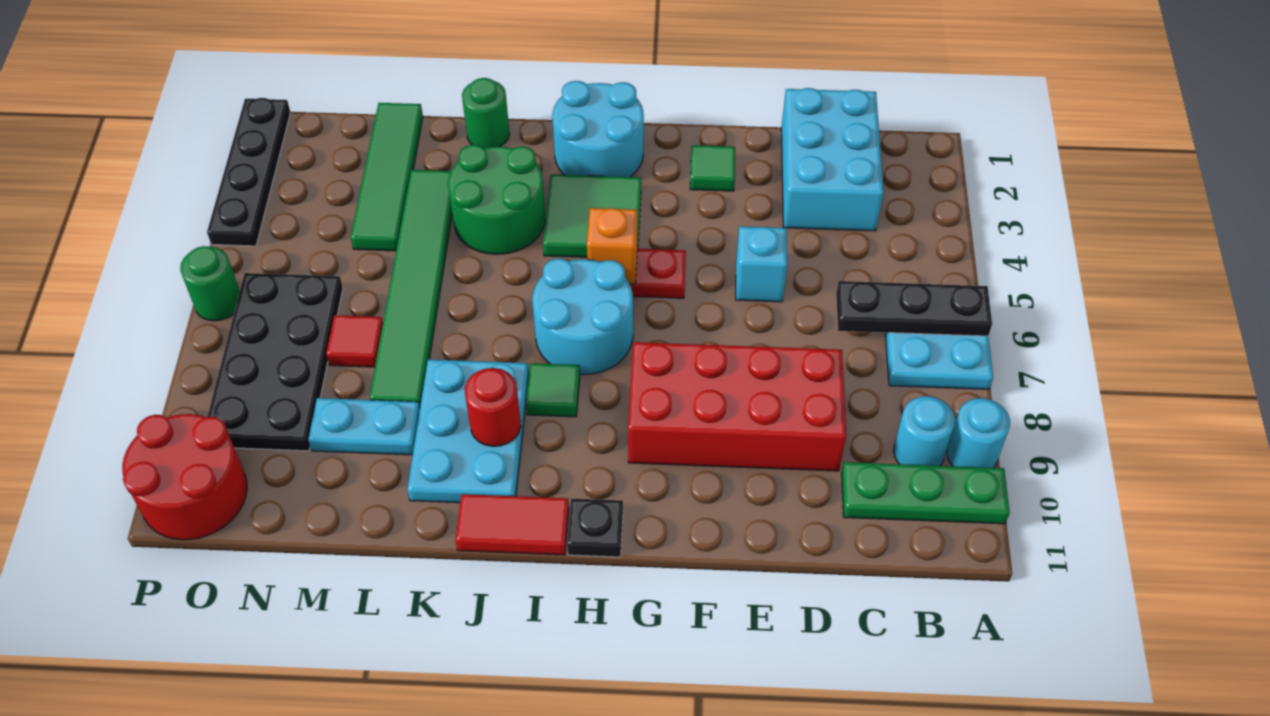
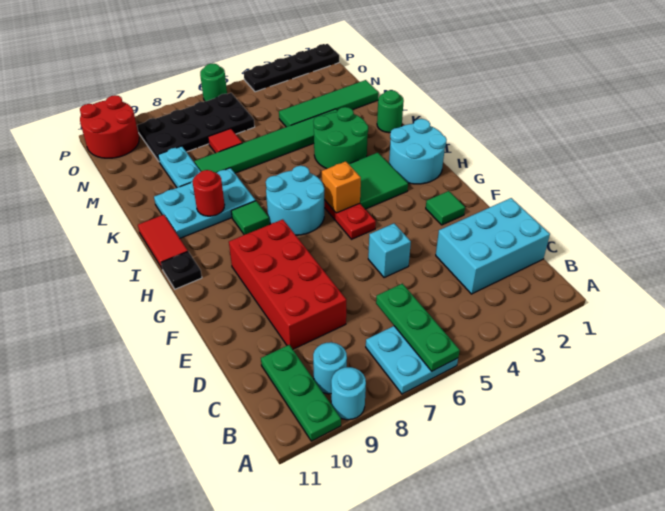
black 1x3 plate [836,281,992,336] -> green 1x3 plate [376,284,460,371]

